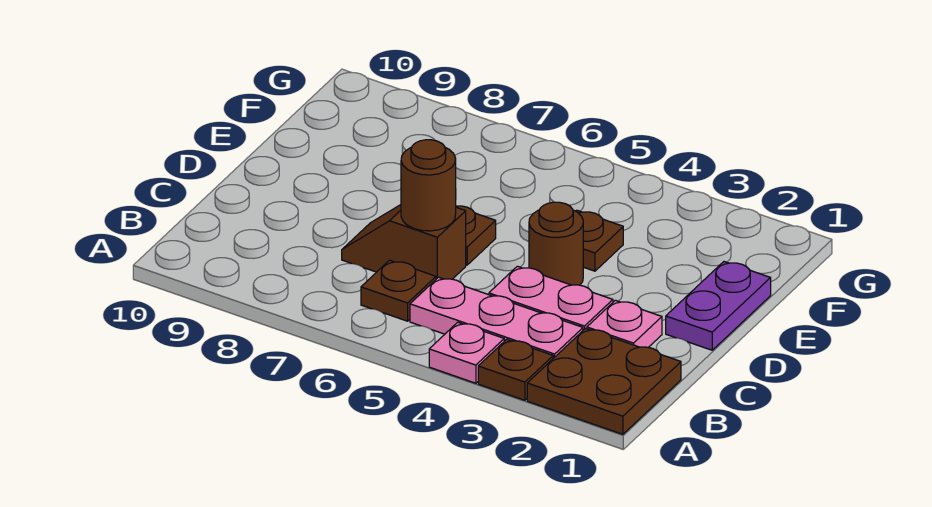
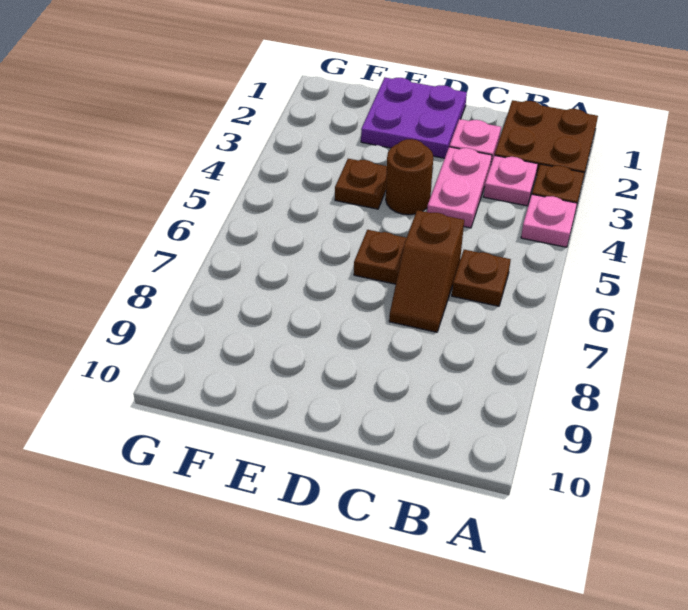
pink 1x3 plate [410,277,583,358] -> pink 1x1 plate [484,155,538,206]
brown 1x1 round brick [401,140,456,231] -> none
purple 1x2 plate [666,262,771,350] -> purple 2x2 plate [361,78,467,158]

